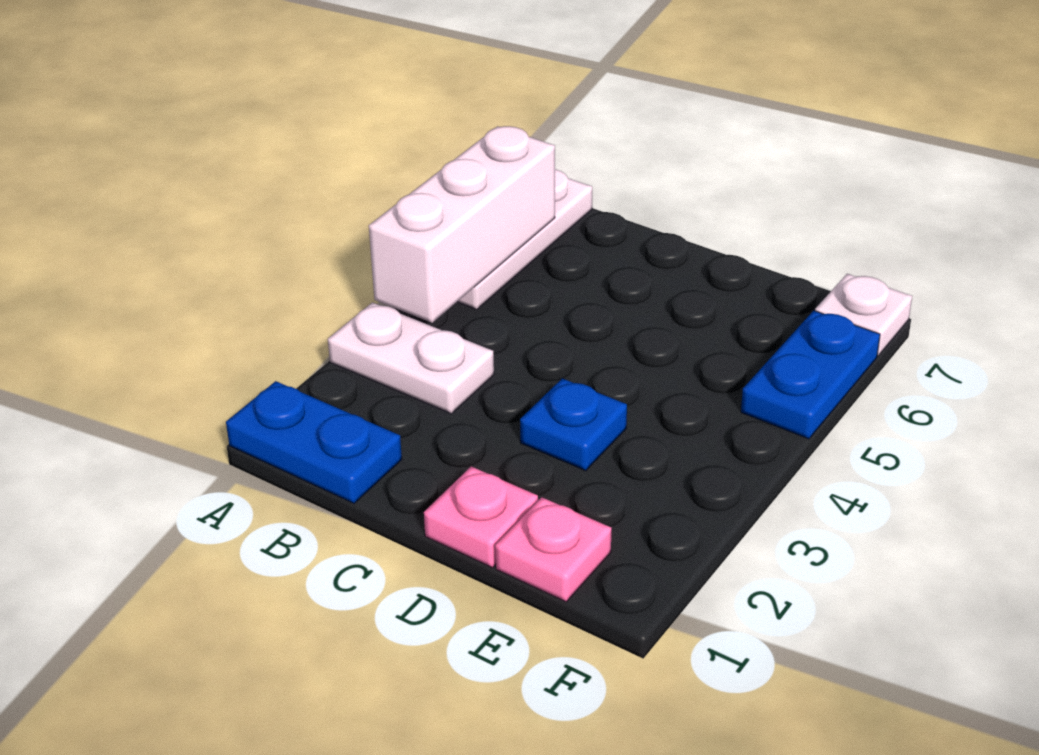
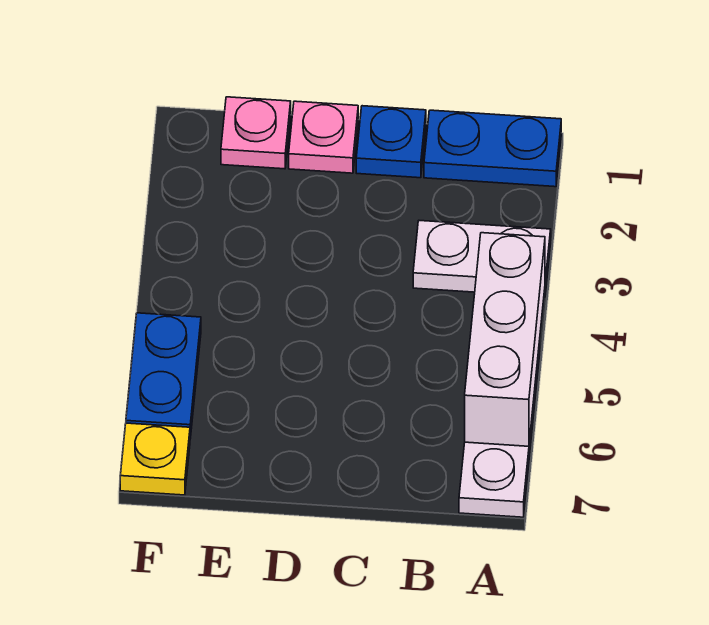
blue 1x1 plate [520,378,627,470] -> blue 1x1 plate moved to [356,106,426,178]
white 1x1 plate [815,274,912,356] -> yellow 1x1 plate [120,423,190,495]

